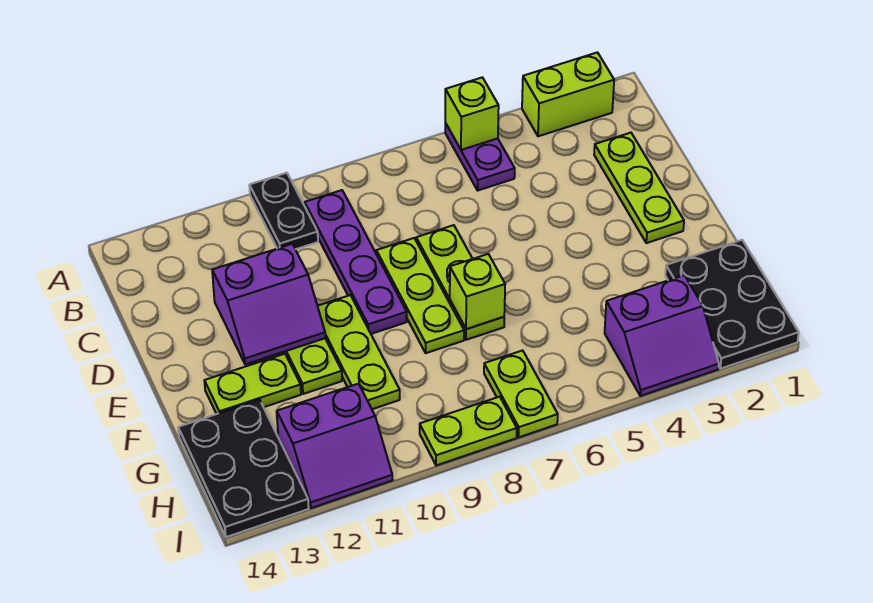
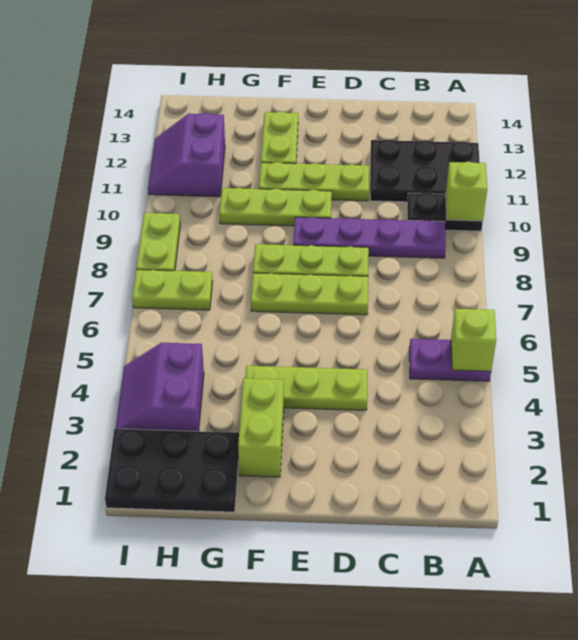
lime 1x2 brick [522,52,614,136] -> lime 1x2 brick moved to [238,378,284,477]
lime 1x3 plate [594,133,684,243] -> lime 1x3 plate moved to [245,366,368,410]
purple 2x2 slope [212,244,325,364] -> none
lime 1x1 brick [450,254,505,329] -> lime 1x1 brick moved to [446,162,487,221]
black 2x3 plate [178,400,309,537] -> black 2x3 plate moved to [370,139,480,202]

